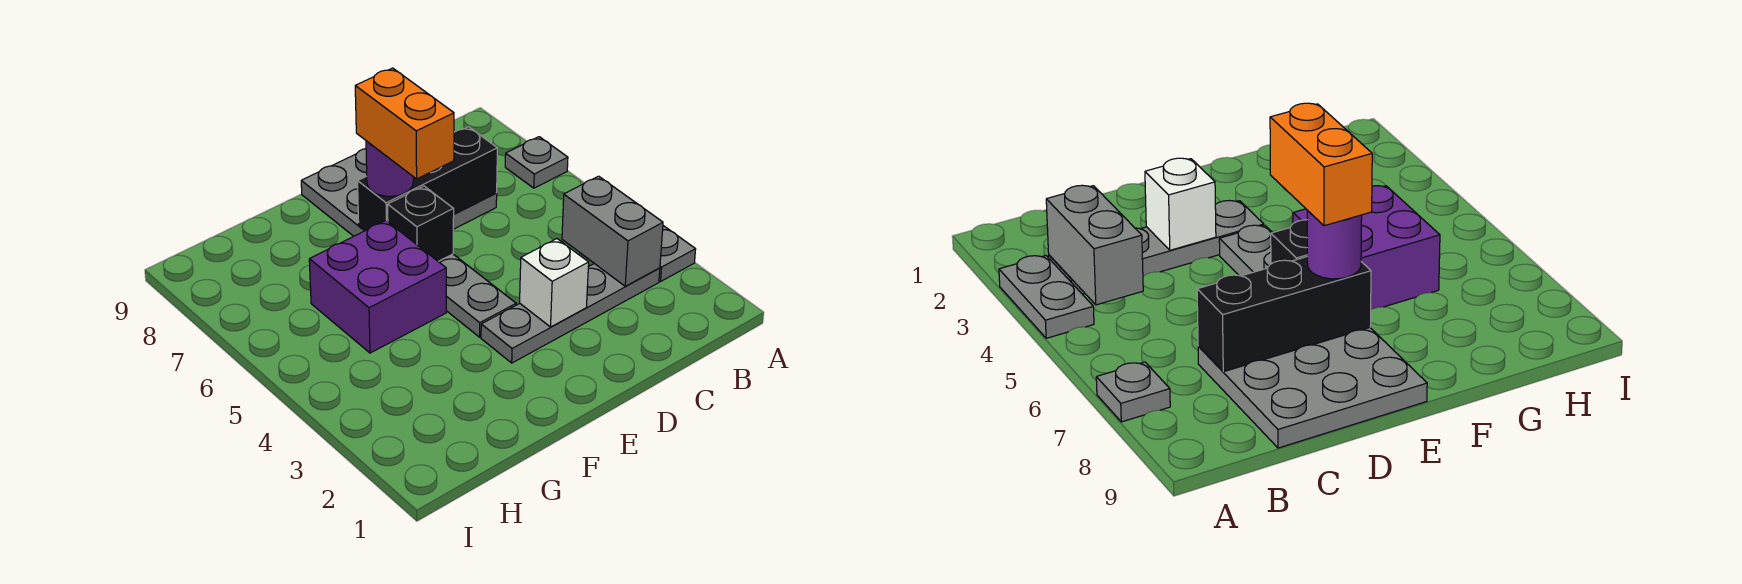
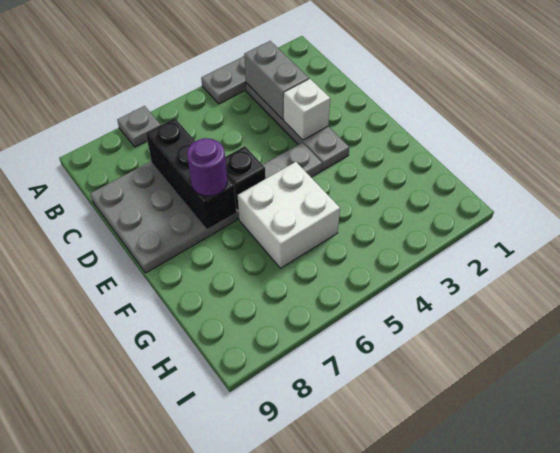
grey 1x2 brick [562,176,663,286] -> grey 1x2 brick turned to [244,41,309,120]
orange 1x2 brick [355,68,454,179] -> none
purple 2x2 brick [309,221,446,353] -> white 2x2 brick [238,162,340,268]

